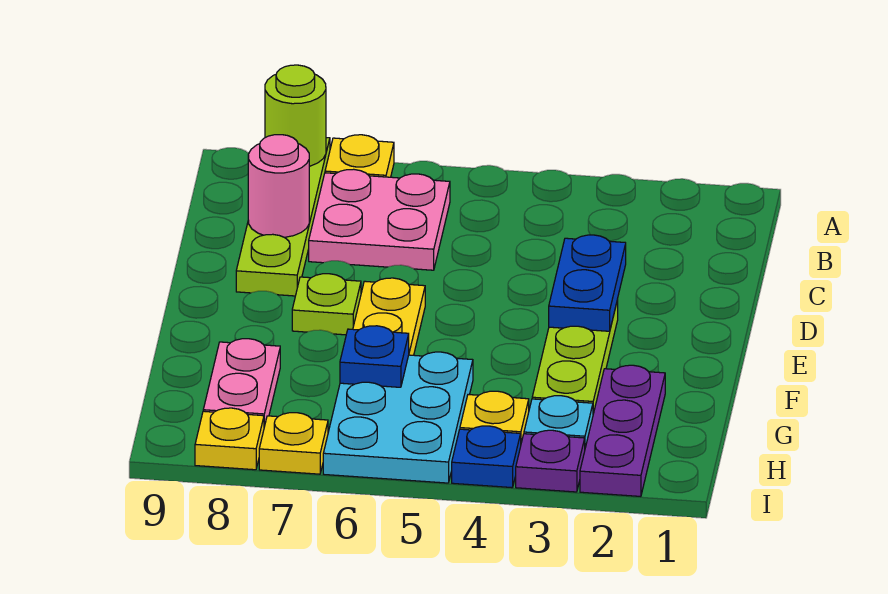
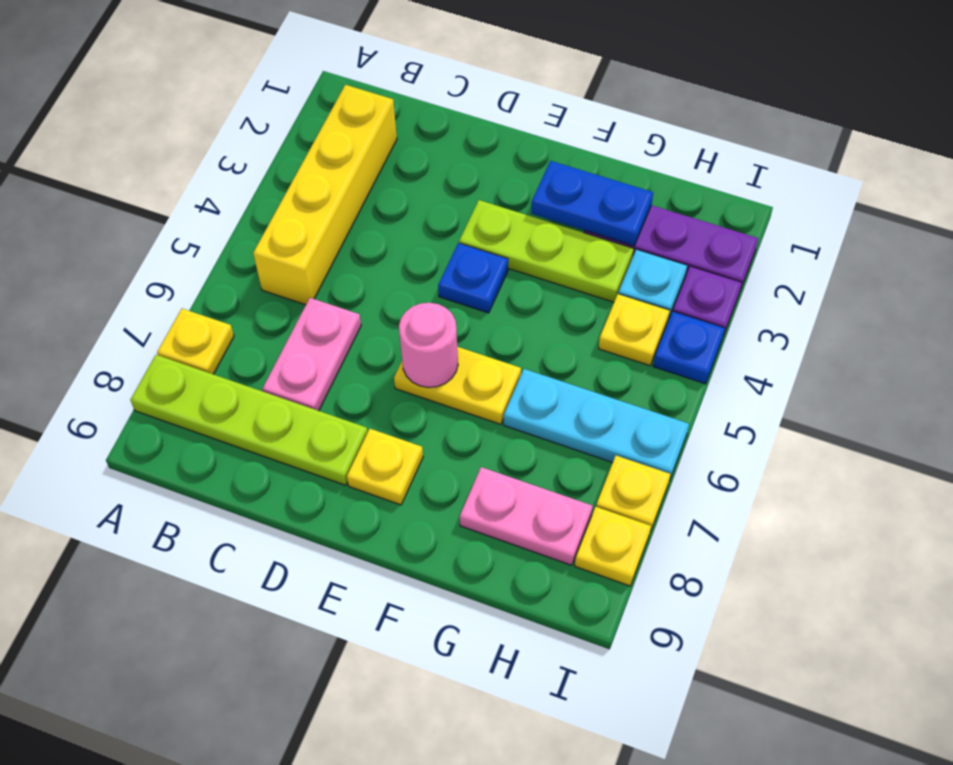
lime 1x1 round brick [265,65,326,166] -> none
none -> yellow 1x4 brick [253,85,397,305]
pink 2x2 plate [309,169,450,270] -> pink 1x2 plate [263,298,361,411]
pink 1x1 round brick [248,135,309,237] -> pink 1x1 round brick moved to [399,303,458,388]
blue 1x2 plate [549,235,626,331] -> blue 1x2 plate moved to [532,161,653,246]
lime 1x1 plate [292,274,361,335] -> none
none -> yellow 1x1 plate [347,429,423,505]
cyan 2x3 plate [323,352,473,483] -> cyan 1x3 plate [504,369,689,481]
blue 1x1 plate [340,326,409,387] -> blue 1x1 plate moved to [438,243,508,313]

